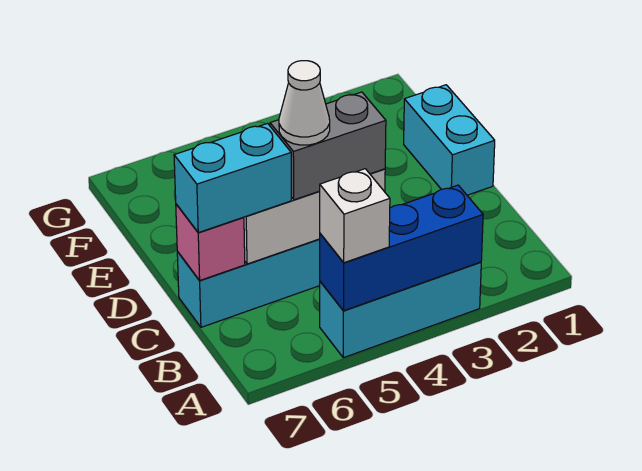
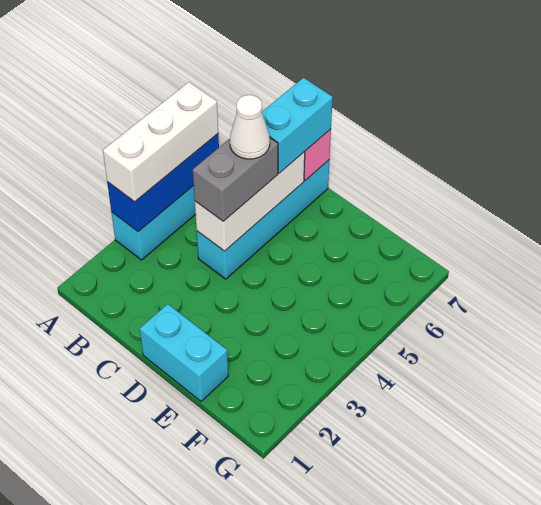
white 1x1 brick [319,169,390,263] -> white 1x3 brick [103,82,218,202]

